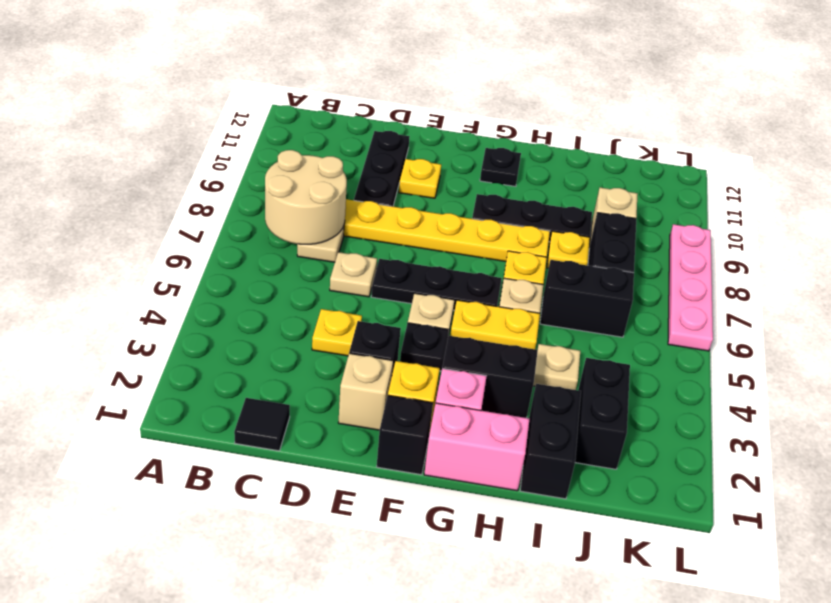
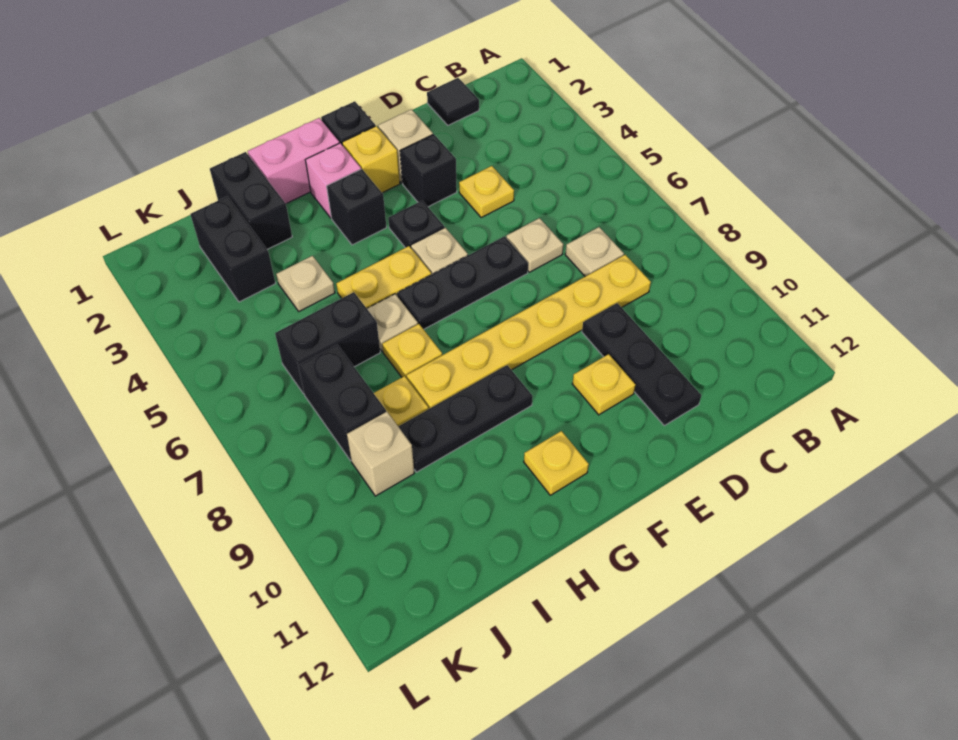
tan 2x2 round brick [265,150,347,244] -> none
black 1x2 brick [442,336,538,418] -> black 1x1 brick [327,169,386,245]
black 1x1 plate [480,148,521,186] -> yellow 1x1 plate [524,431,589,495]
pink 1x4 plate [668,224,713,351] -> none

